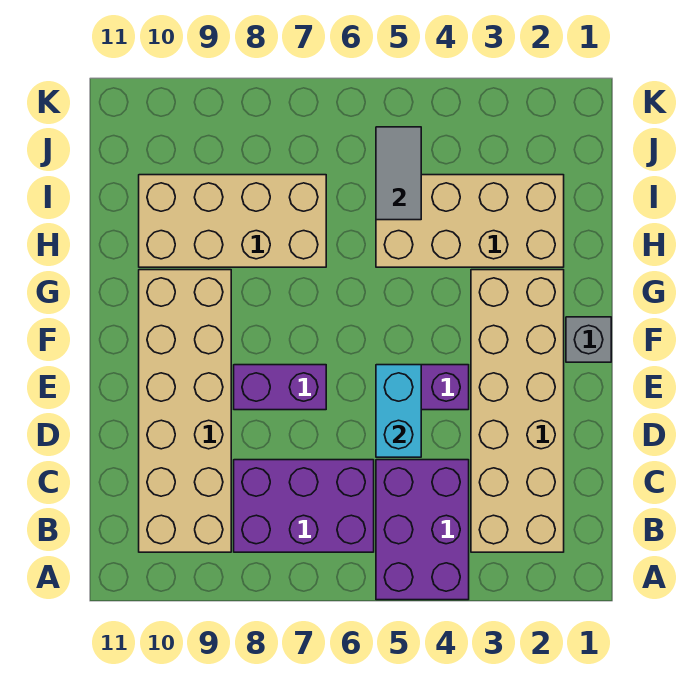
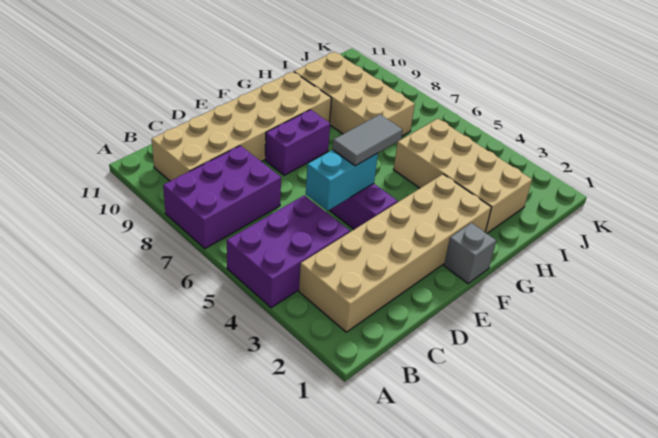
purple 2x3 brick [234,460,374,552] -> purple 2x3 brick turned to [163,146,281,249]
purple 1x2 brick [234,365,326,410] -> purple 1x2 brick turned to [265,110,330,175]
grey 1x2 tile [376,127,421,220] -> grey 1x2 tile moved to [333,114,403,166]

